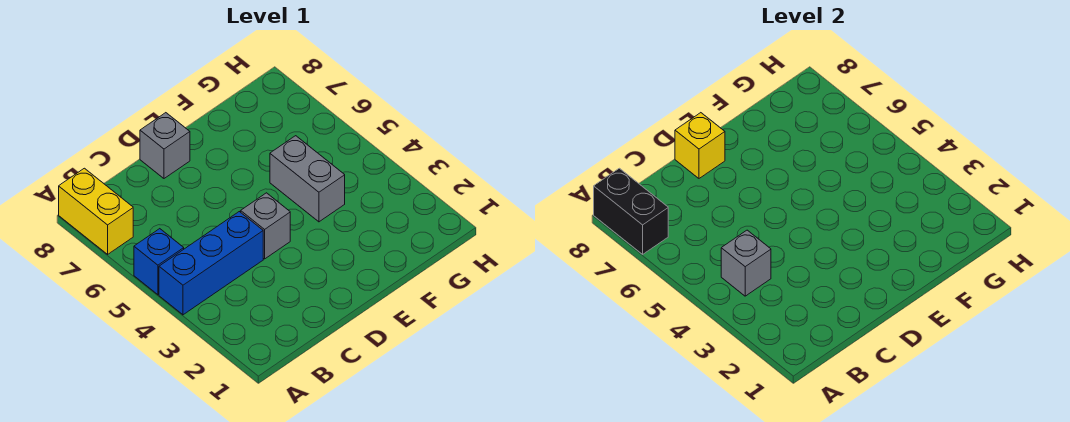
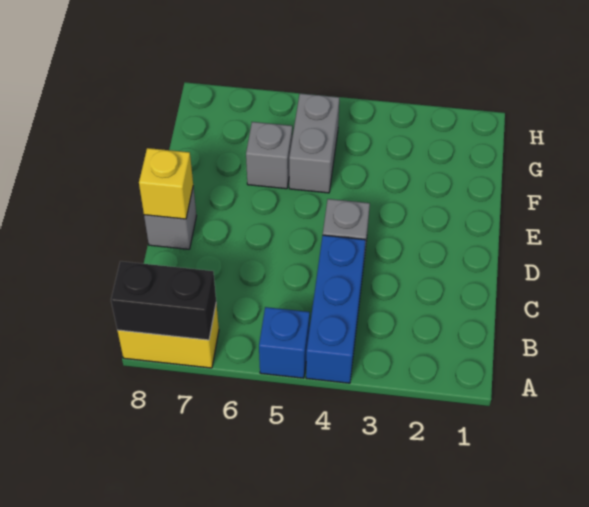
grey 1x1 brick [721,230,771,296] -> grey 1x1 brick moved to [246,122,292,189]
grey 1x2 brick [270,136,345,222] -> grey 1x2 brick turned to [289,94,339,193]

